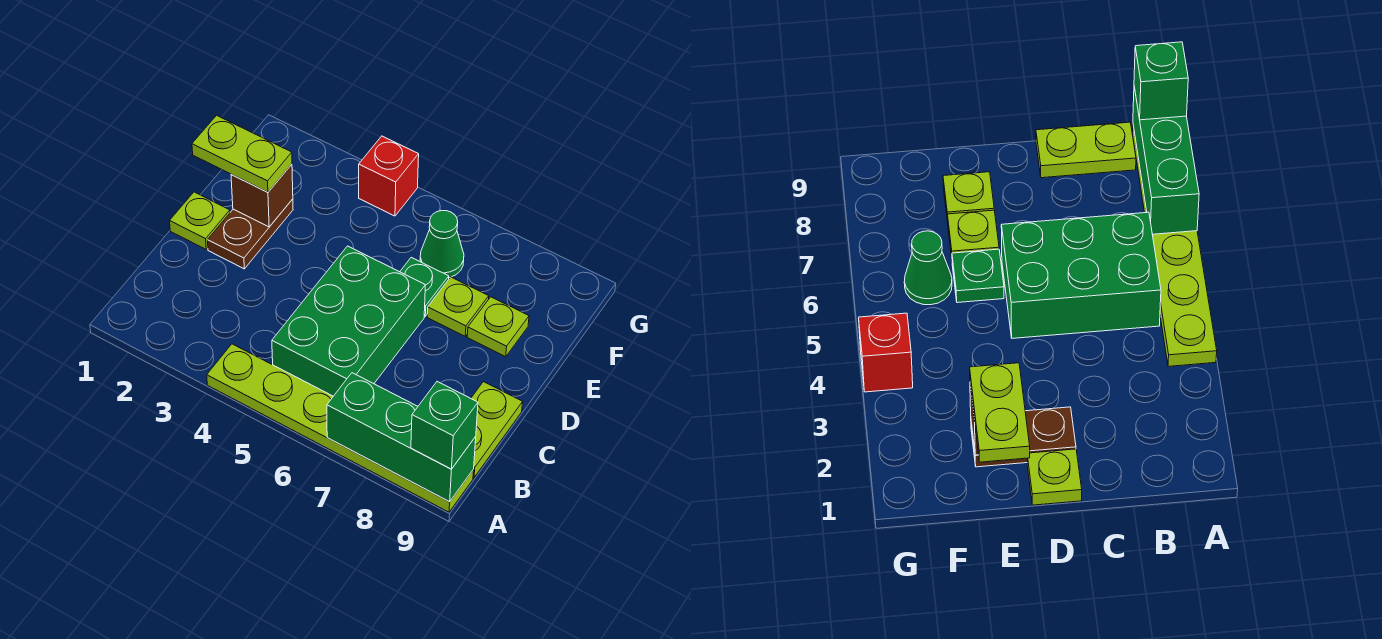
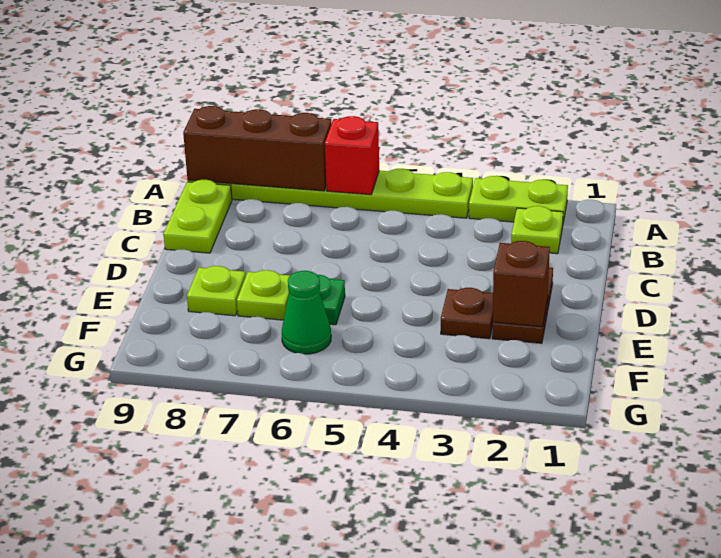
green 1x3 brick [327,373,476,502] -> brown 1x3 brick [183,106,331,191]
green 1x1 brick [411,382,478,469] -> none
green 2x3 brick [272,246,425,396] -> none
lime 1x1 plate [170,192,230,249] -> lime 1x1 plate moved to [511,206,563,254]
lime 1x2 plate [192,115,292,192] -> lime 1x2 plate moved to [469,176,568,222]
none -> brown 1x1 plate [441,288,493,339]
red 1x1 brick [359,136,419,216] -> red 1x1 brick moved to [325,116,379,195]

